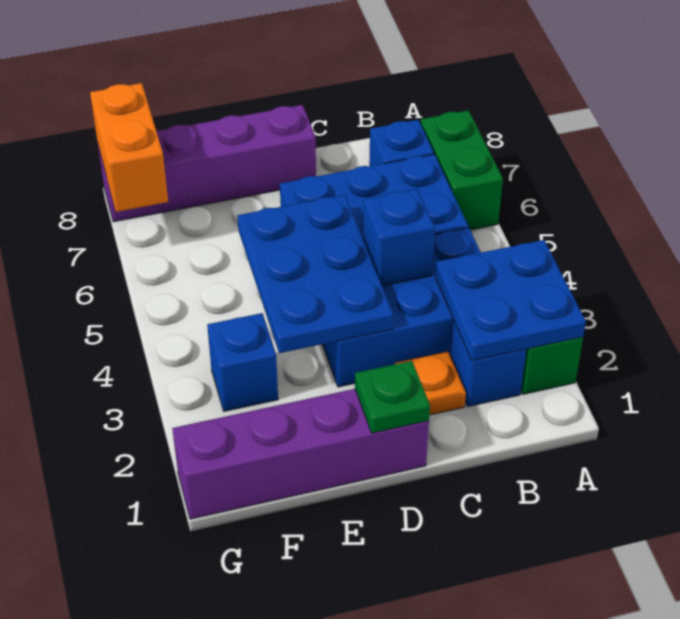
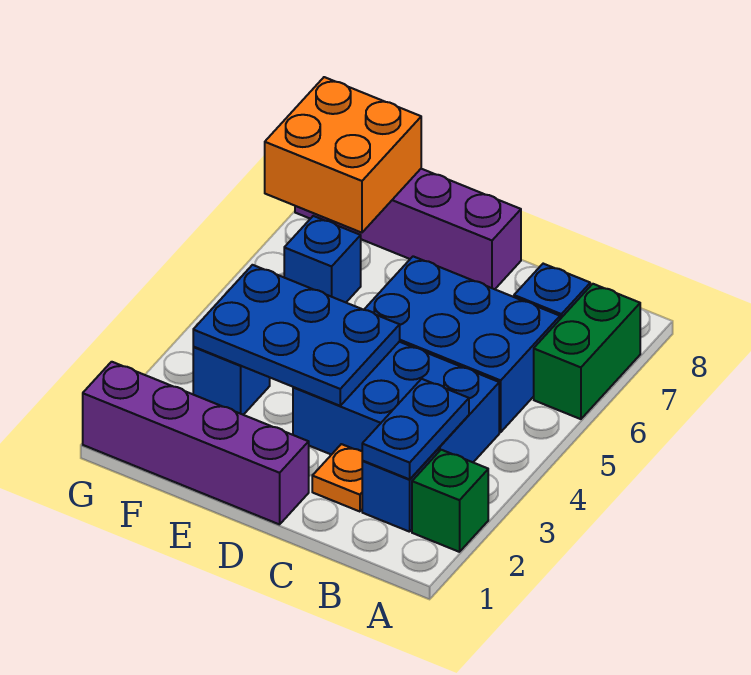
blue 2x2 plate [435,240,586,361] -> blue 1x2 plate [362,379,469,479]
blue 1x1 brick [363,189,435,286] -> blue 1x1 brick moved to [284,216,361,302]
green 1x1 plate [355,361,430,433] -> none
blue 2x3 plate [237,195,393,353] -> blue 2x3 plate turned to [193,265,400,406]
orange 1x2 brick [90,83,168,212] -> orange 2x2 brick [265,77,421,233]

